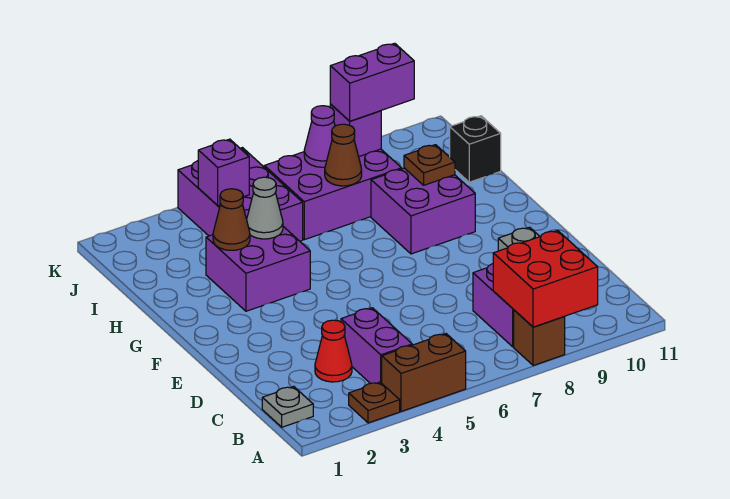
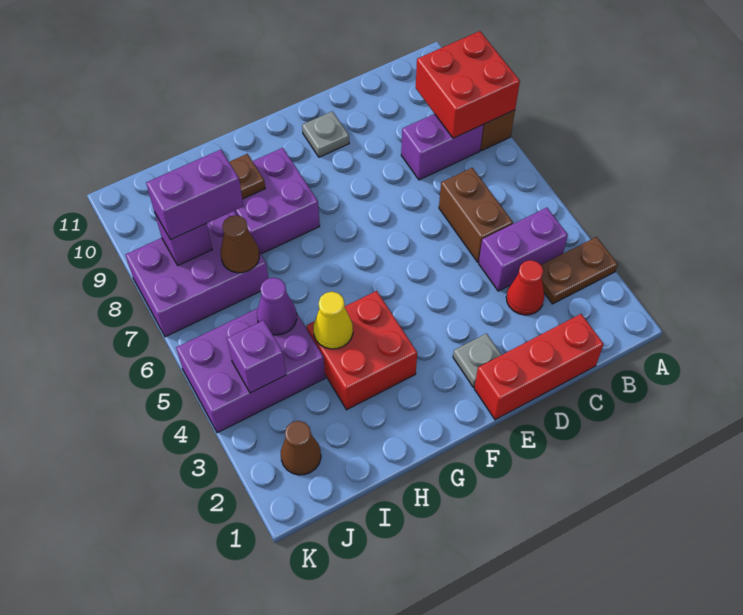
brown 1x1 plate [349,382,400,423] -> brown 1x2 plate [542,237,618,304]
brown 1x2 brick [382,334,466,411] -> brown 1x2 brick moved to [439,168,513,262]
grey 1x1 plate [262,386,313,427] -> grey 1x1 plate moved to [453,334,501,387]
none -> red 1x3 brick [474,314,604,420]
purple 2x2 brick [206,227,310,311] -> red 2x2 brick [307,291,417,410]
brown 1x1 cone [213,189,250,250] -> brown 1x1 cone moved to [281,421,321,475]
grey 1x1 cone [247,177,283,239] -> yellow 1x1 cone [313,292,353,349]
purple 2x3 brick [264,149,402,240] -> purple 2x3 brick turned to [126,211,268,337]
black 1x1 brick [450,116,501,182] -> none
purple 1x1 cone [304,106,335,167] -> purple 1x1 cone moved to [257,278,297,335]
purple 1x2 brick [330,43,414,121] -> purple 1x2 brick turned to [146,150,244,239]

